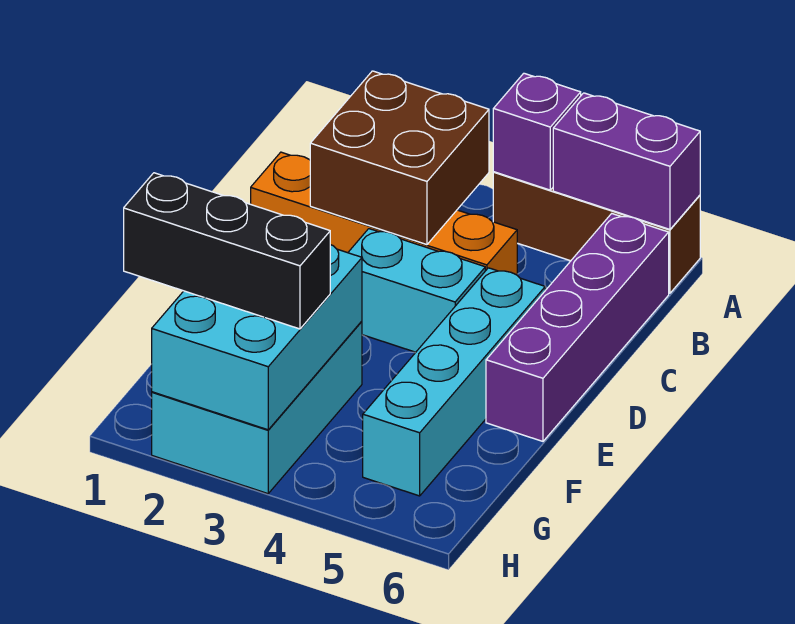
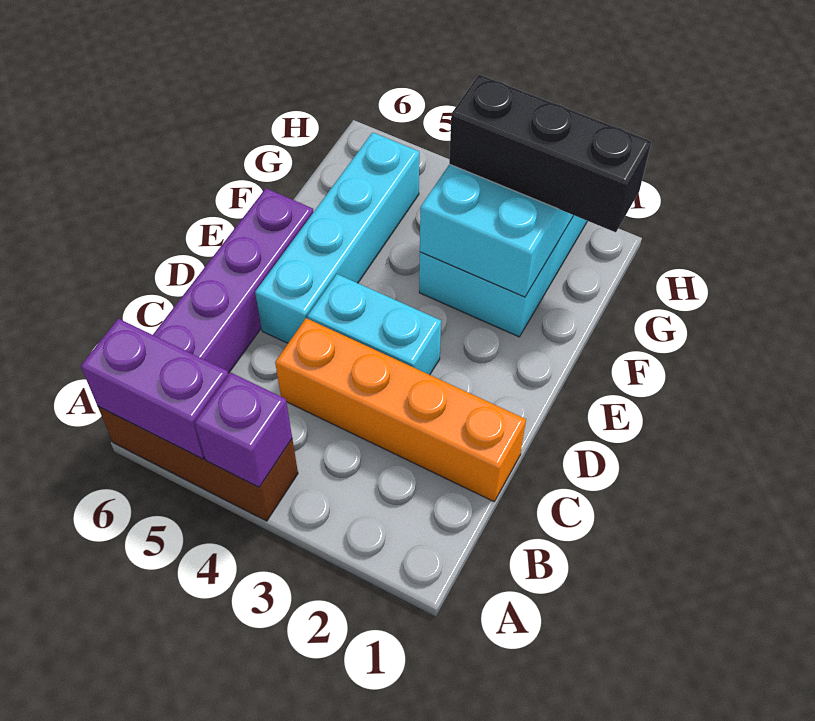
brown 2x2 brick [310,71,489,245] -> none

